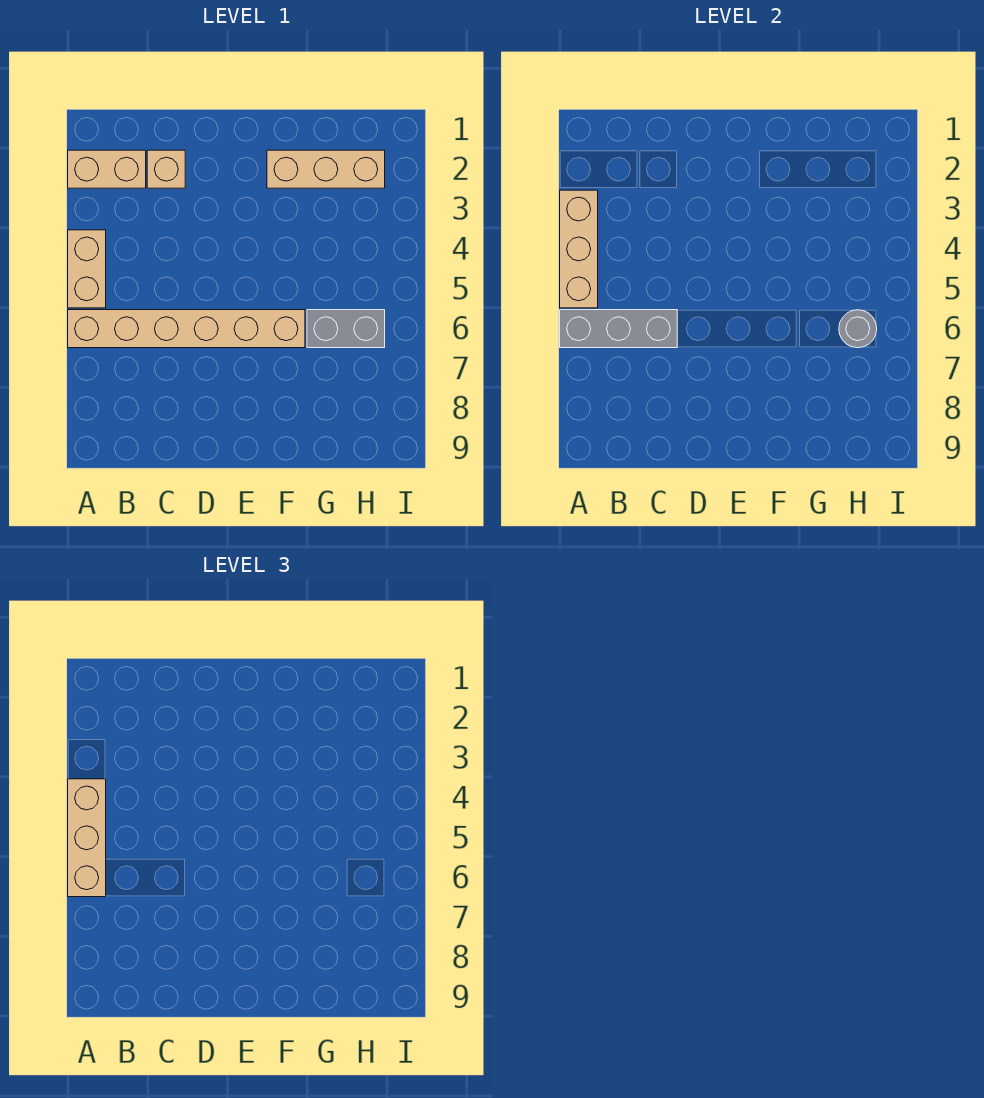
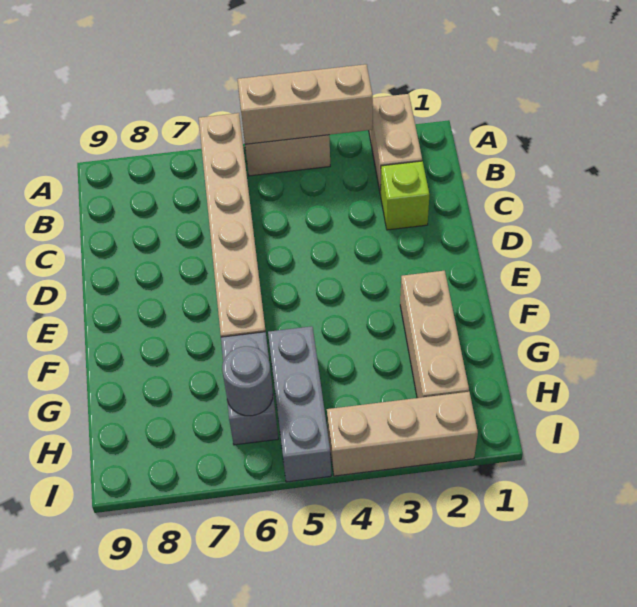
tan 1x3 brick [68,779,106,897] -> tan 1x3 brick moved to [327,392,478,476]
grey 1x3 brick [560,310,677,348] -> grey 1x3 brick moved to [268,326,331,482]
tan 1x1 brick [147,150,185,188] -> lime 1x1 brick [381,161,429,230]

